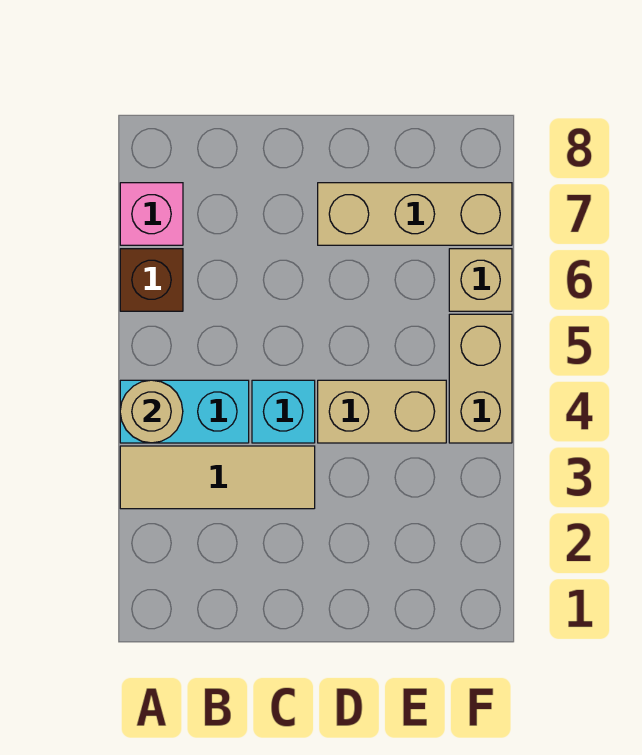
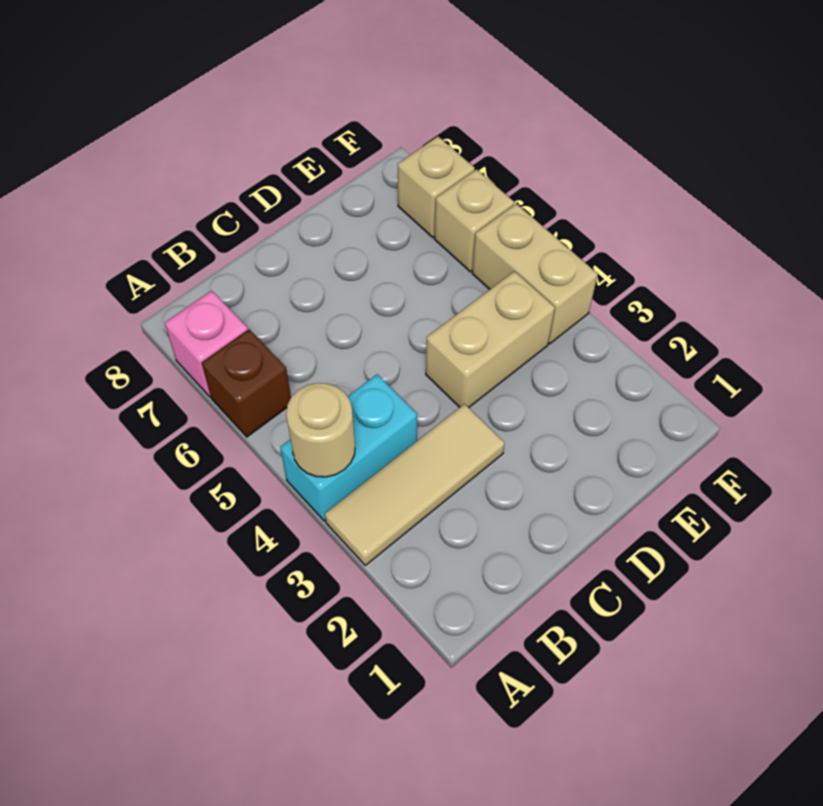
cyan 1x1 brick [252,380,315,443] -> none
tan 1x3 brick [318,183,512,245] -> tan 1x1 brick [398,136,475,237]

